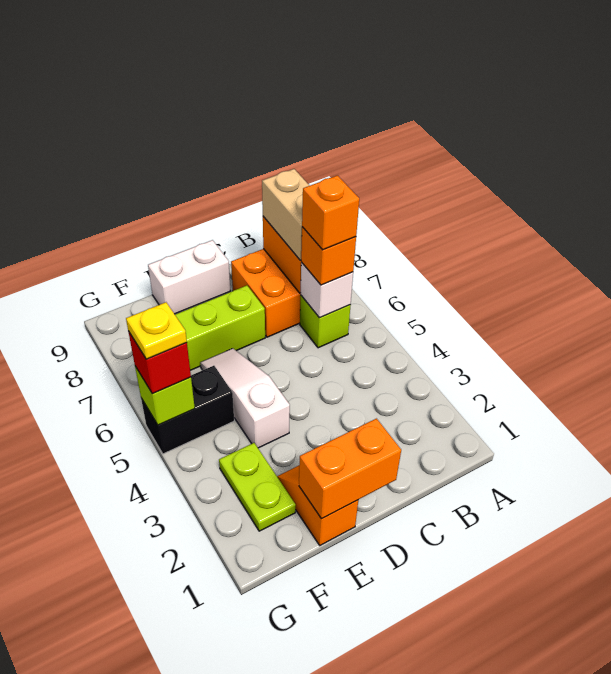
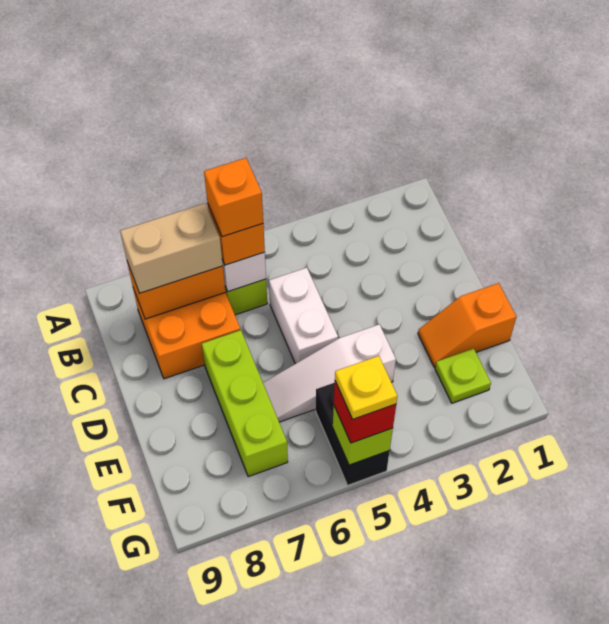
orange 1x2 brick [299,419,401,519] -> none
white 1x2 brick [148,240,230,314] -> white 1x2 brick moved to [269,268,338,364]
lime 1x2 plate [219,443,296,531] -> lime 1x1 plate [435,348,491,403]

